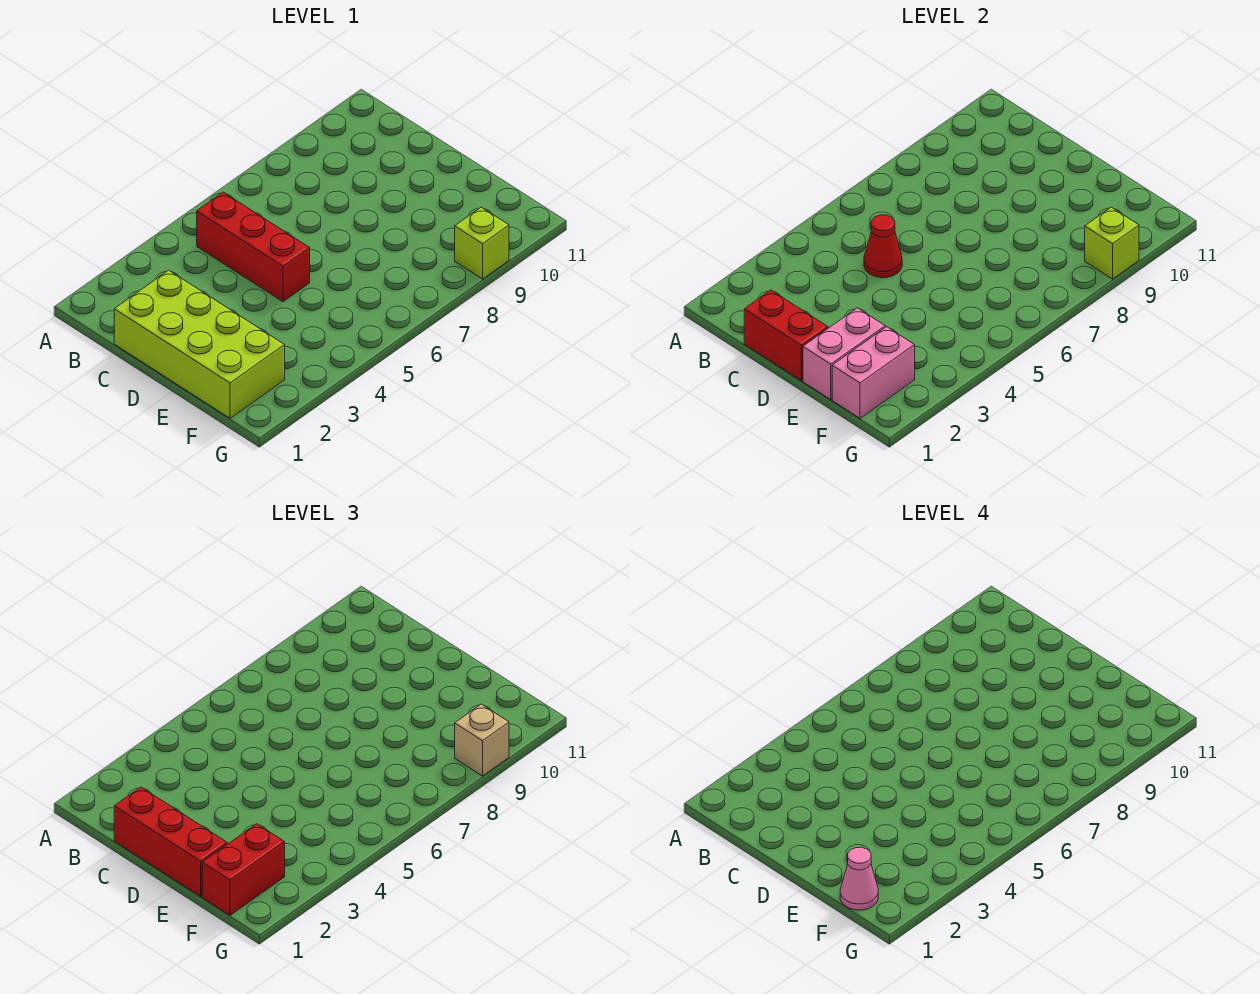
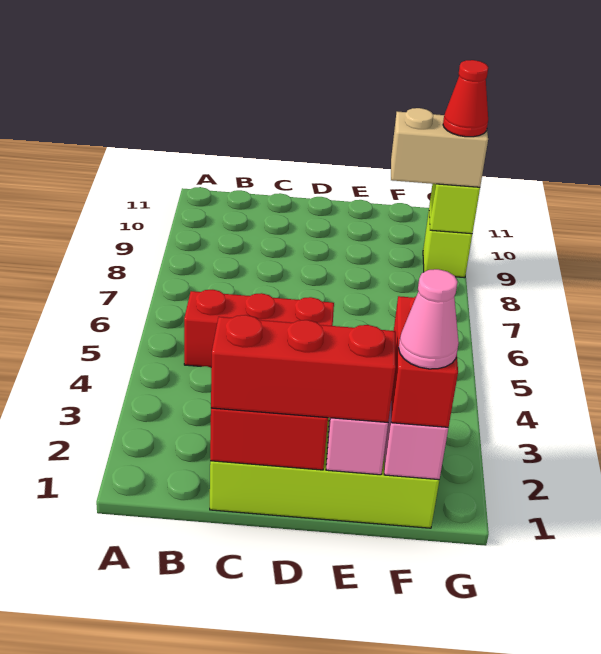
red 1x1 cone [864,215,902,278] -> red 1x1 cone moved to [443,60,488,137]
tan 1x1 brick [455,704,509,776] -> tan 1x2 brick [391,108,488,187]

